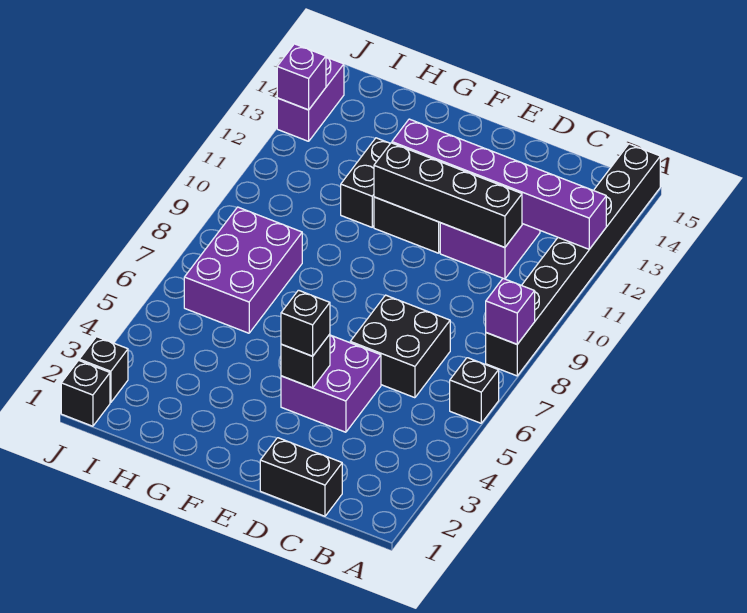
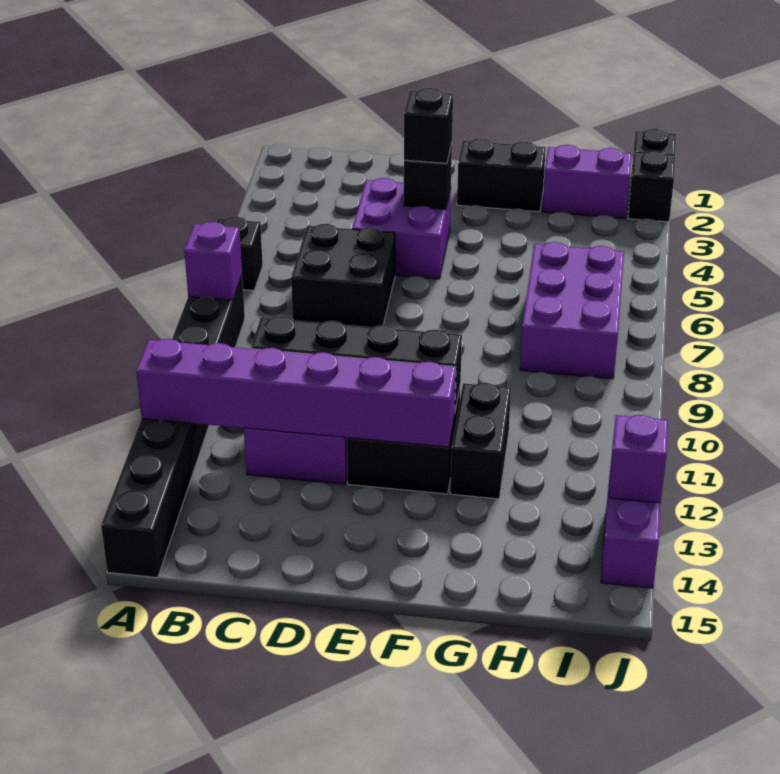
black 1x2 brick [260,438,342,516] -> black 1x2 brick moved to [457,138,546,212]
none -> purple 1x2 brick [542,145,632,219]

